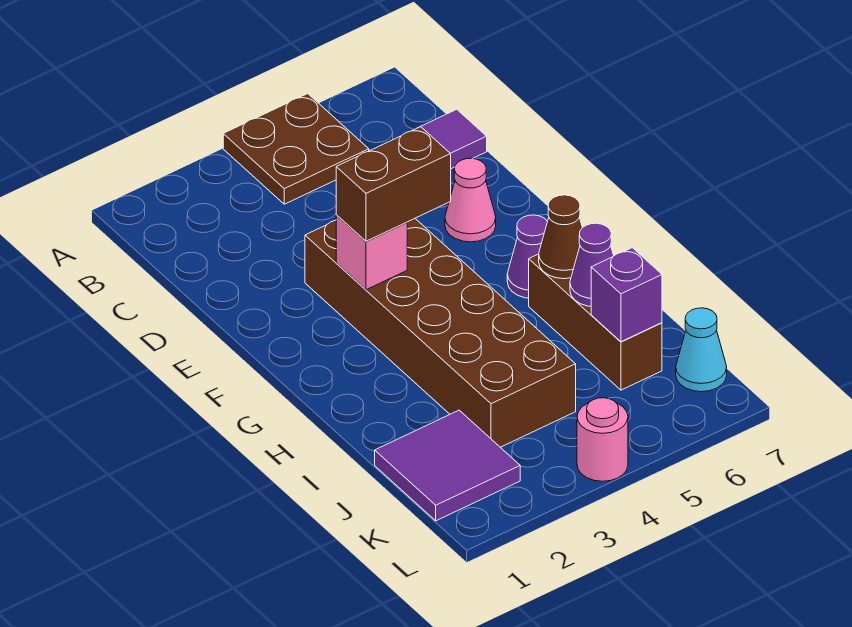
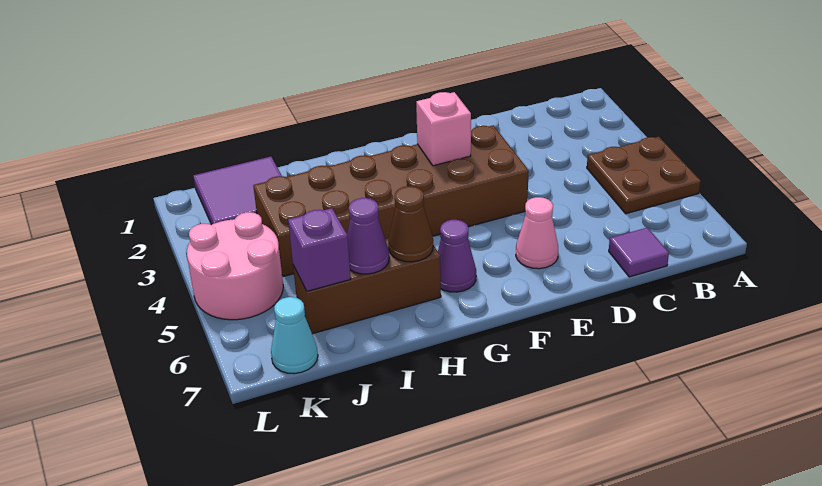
brown 1x2 brick [336,127,451,241] -> none
pink 1x1 round brick [577,398,628,481] -> pink 2x2 round brick [187,212,283,320]

